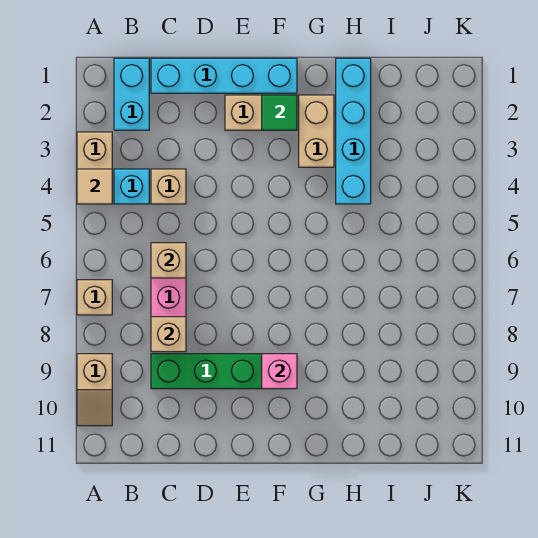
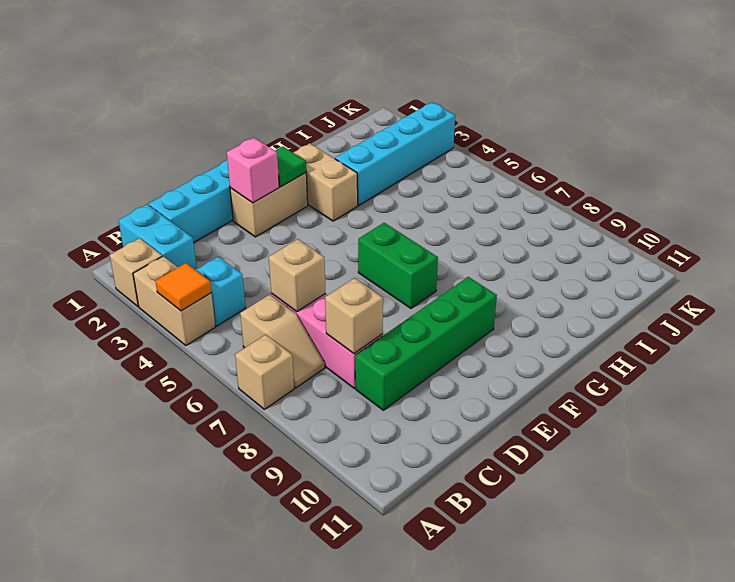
tan 1x1 tile [77,169,112,204] -> orange 1x1 tile [156,263,211,311]
tan 1x2 slope [77,354,112,426] -> tan 1x2 slope moved to [240,294,325,388]
tan 1x1 brick [151,169,186,204] -> tan 1x1 brick moved to [110,238,162,306]
none -> green 1x2 brick [358,223,438,308]
pink 1x1 brick [262,354,297,389] -> pink 1x1 brick moved to [227,138,279,203]
cyan 1x4 brick [336,58,371,204] -> cyan 1x4 brick turned to [335,102,455,205]

